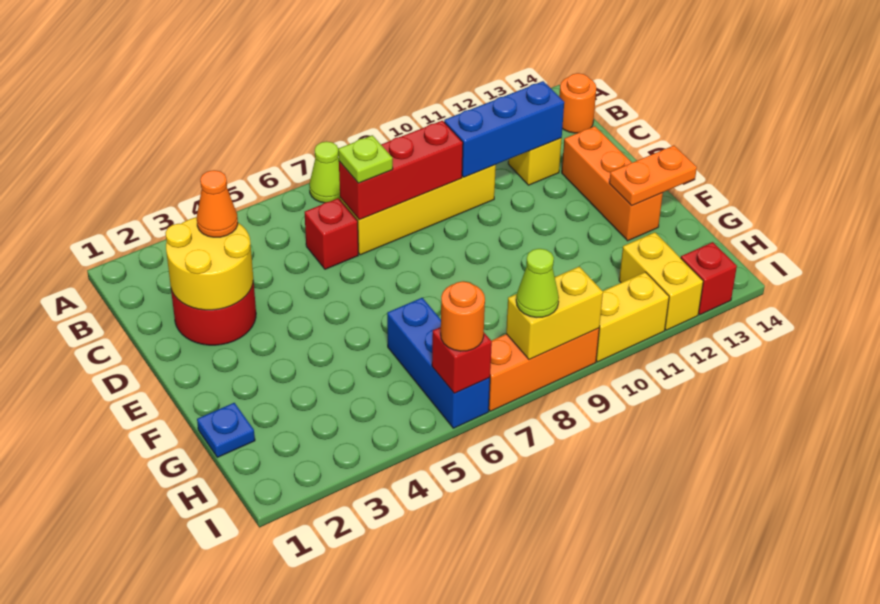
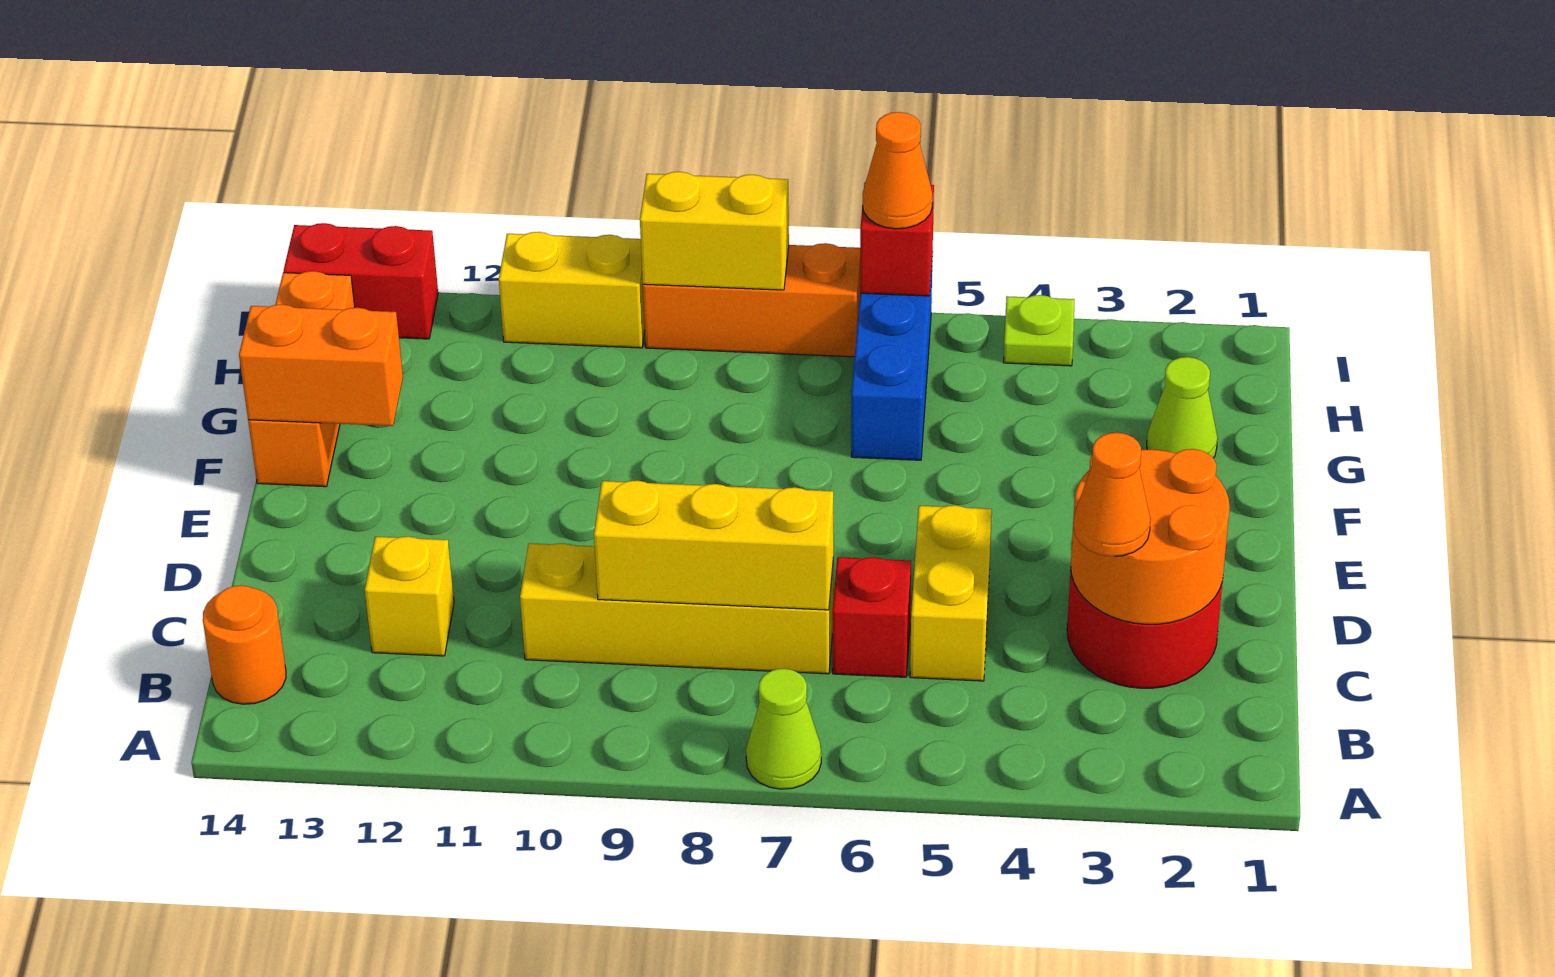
yellow 2x2 round brick [165,217,253,310] -> orange 2x2 round brick [1071,449,1230,624]
red 1x3 brick [339,121,463,220] -> yellow 1x3 brick [594,480,834,610]
lime 1x1 plate [338,135,393,183] -> lime 1x1 plate moved to [1003,295,1075,366]
blue 1x3 brick [444,81,564,177] -> none
orange 1x3 brick [562,126,663,241] -> orange 1x3 brick moved to [248,271,355,487]
orange 1x2 plate [609,145,697,206] -> orange 1x2 brick [239,304,403,426]
blue 1x1 plate [197,403,255,457] -> none
yellow 1x2 brick [619,232,703,330] -> yellow 1x2 brick moved to [910,505,992,681]
orange 1x1 round brick [441,281,485,351] -> orange 1x1 cone [863,112,933,229]
lime 1x1 cone [516,249,559,317] -> lime 1x1 cone moved to [1147,357,1218,458]
red 1x1 brick [681,242,737,315] -> red 1x2 brick [284,223,438,339]

